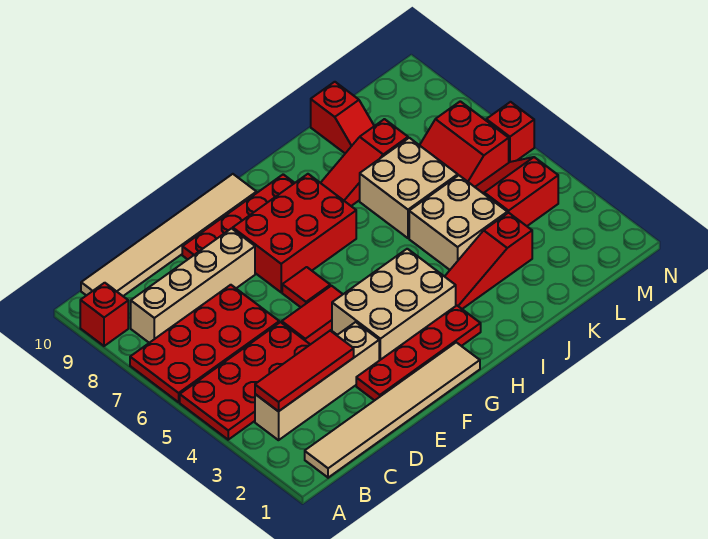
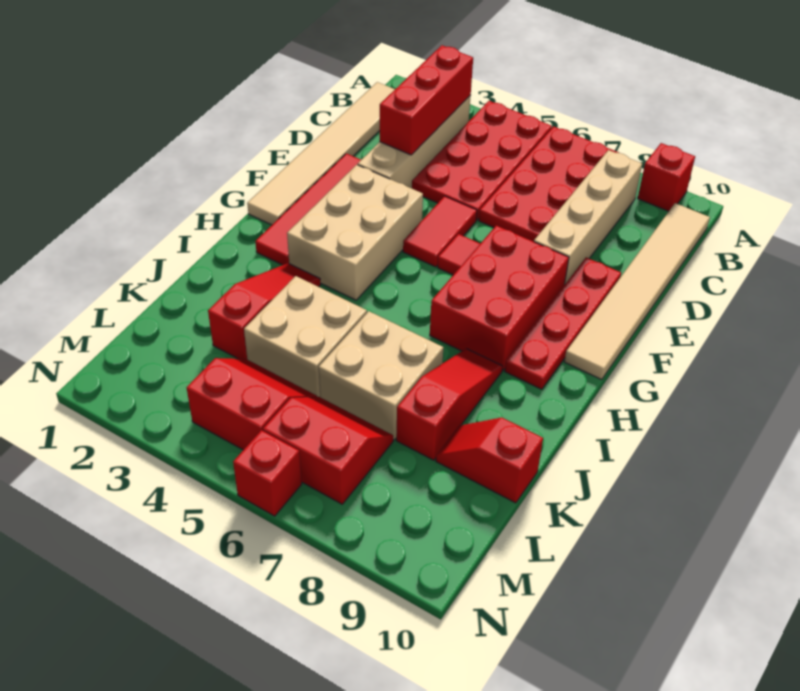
red 1x3 tile [255,331,354,411] -> red 1x3 brick [380,45,473,155]
red 1x4 plate [356,306,481,400] -> red 1x4 tile [255,154,361,265]
red 2x2 slope [475,157,558,226] -> red 2x2 slope turned to [187,358,317,450]

